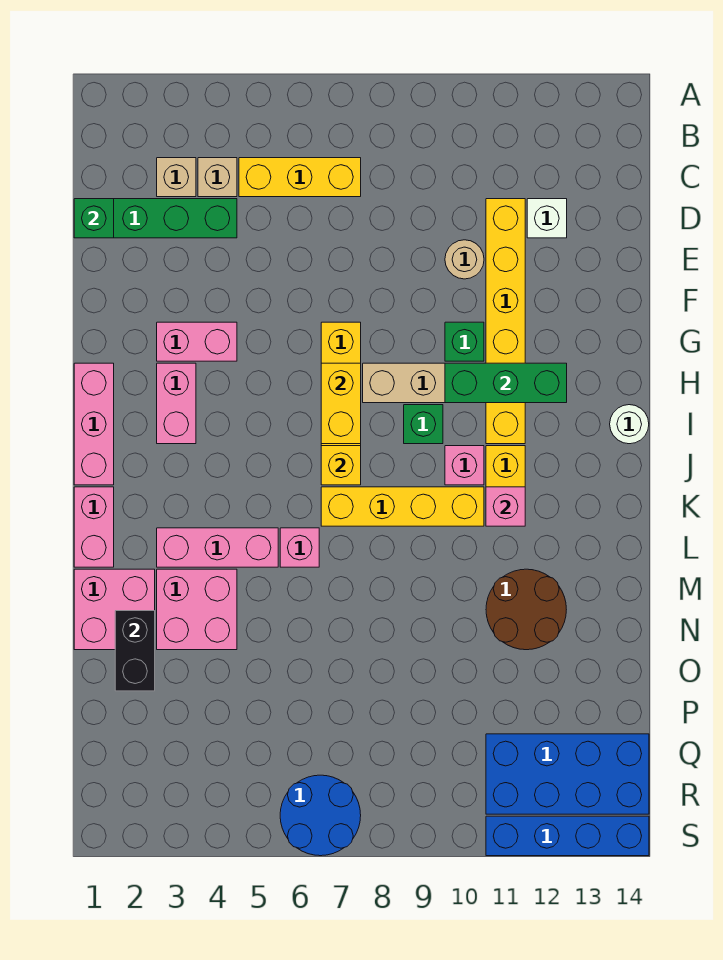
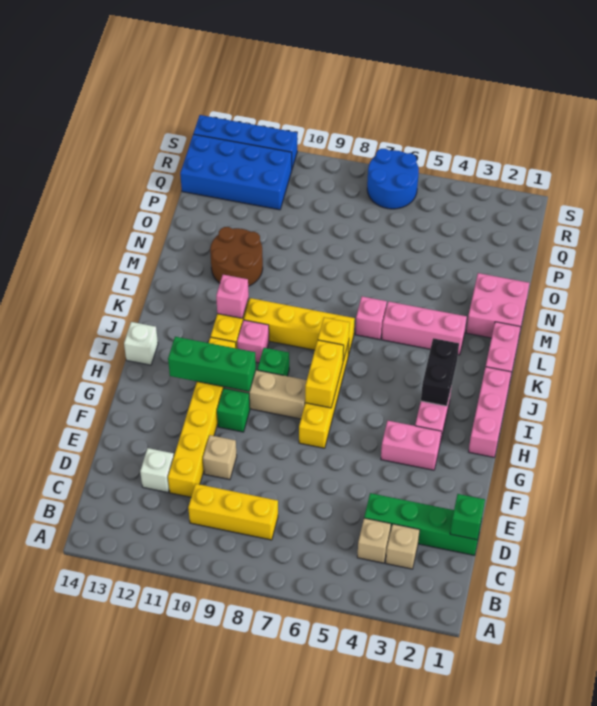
yellow 1x3 brick [239,158,361,197] -> yellow 1x3 brick moved to [188,484,278,540]
tan 1x1 round brick [445,240,484,279] -> tan 1x1 brick [203,435,237,480]
white 1x1 round brick [610,405,649,444] -> white 1x1 brick [124,322,158,365]
pink 2x2 brick [157,569,237,650] -> none
black 1x2 brick [115,611,155,691] -> black 1x2 brick moved to [421,338,459,406]

